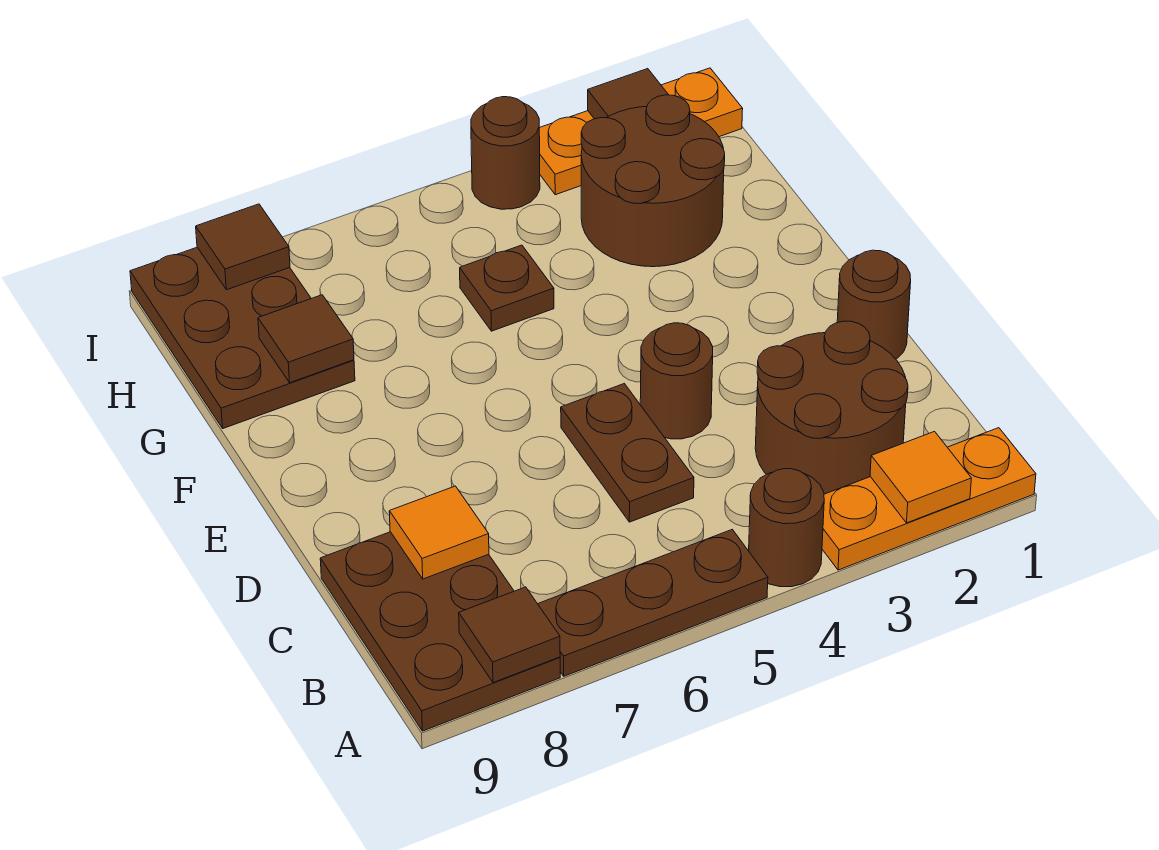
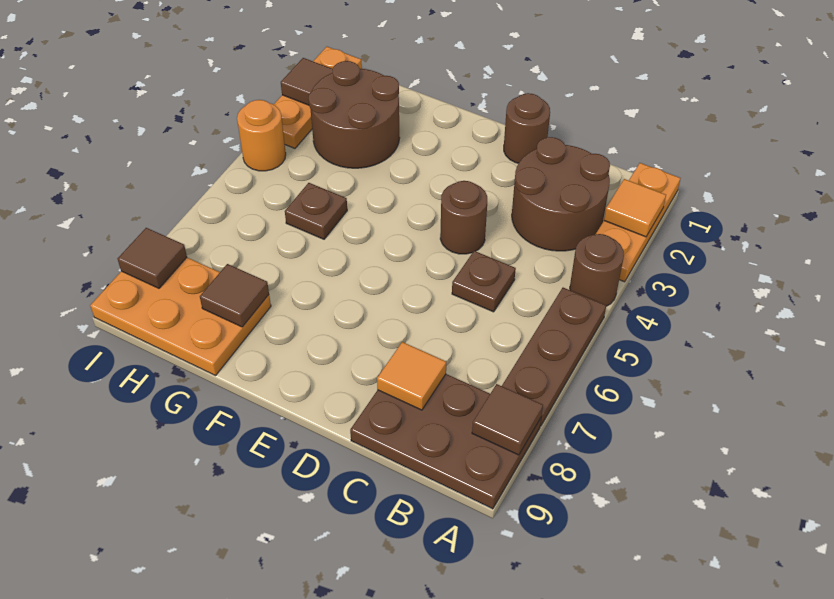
brown 1x2 plate [561,384,694,522] -> brown 1x1 plate [452,251,516,312]
brown 2x3 plate [130,247,355,428] -> orange 2x3 plate [90,258,271,376]
brown 1x1 round brick [471,97,540,209] -> orange 1x1 round brick [237,100,286,171]

